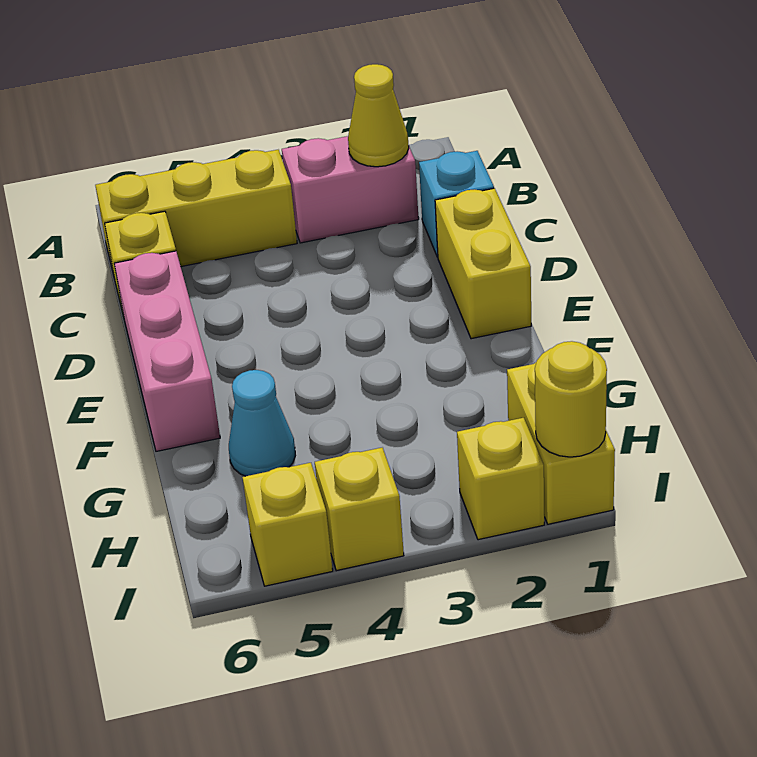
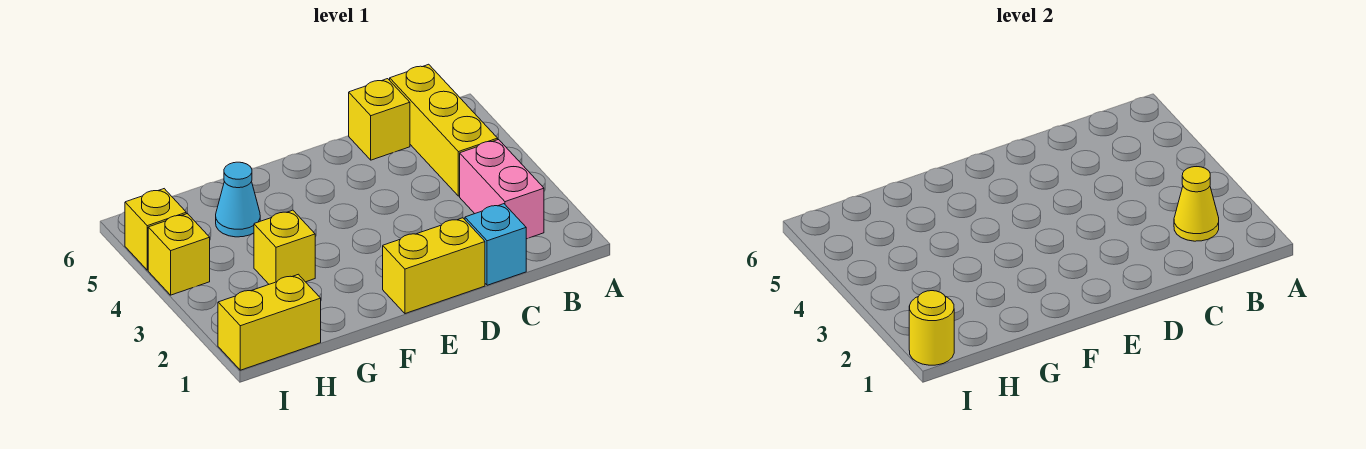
pink 1x3 brick [114,251,220,451] -> none
yellow 1x1 brick [457,418,544,540] -> yellow 1x1 brick moved to [254,210,315,284]

